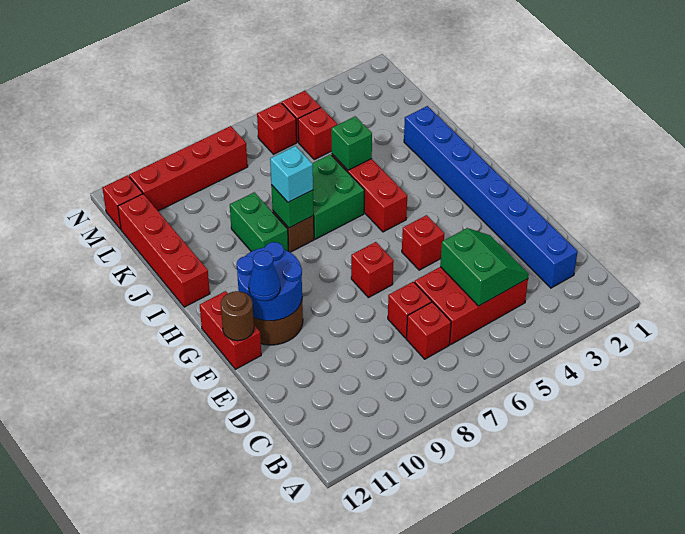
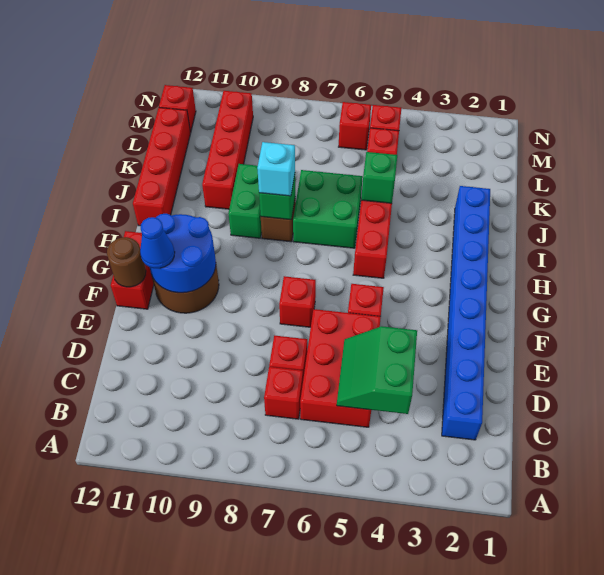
red 2x3 brick [414,267,528,344] -> red 2x3 brick turned to [300,309,381,427]
green 2x2 slope [440,228,529,306] -> green 2x2 slope turned to [337,326,417,414]
red 1x4 brick [129,126,248,211] -> red 1x4 brick turned to [202,91,253,209]

